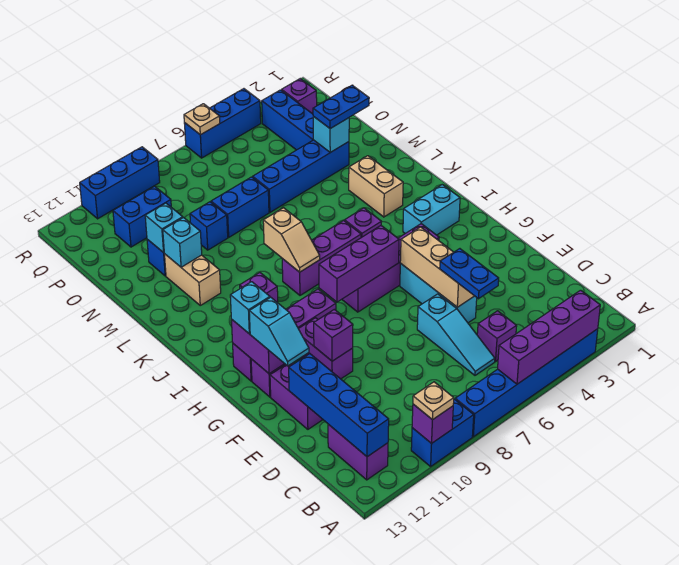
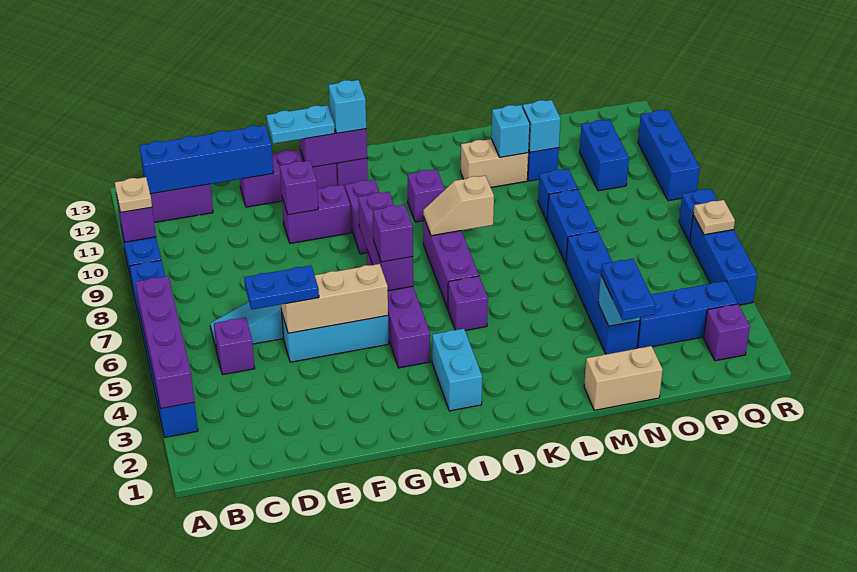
cyan 1x2 slope [249,297,309,366] -> cyan 1x2 plate [266,105,335,144]
none -> purple 1x1 brick [373,205,413,262]
tan 1x2 brick [349,156,403,217] -> tan 1x2 brick moved to [584,346,663,410]
none -> blue 1x1 brick [679,189,718,242]

